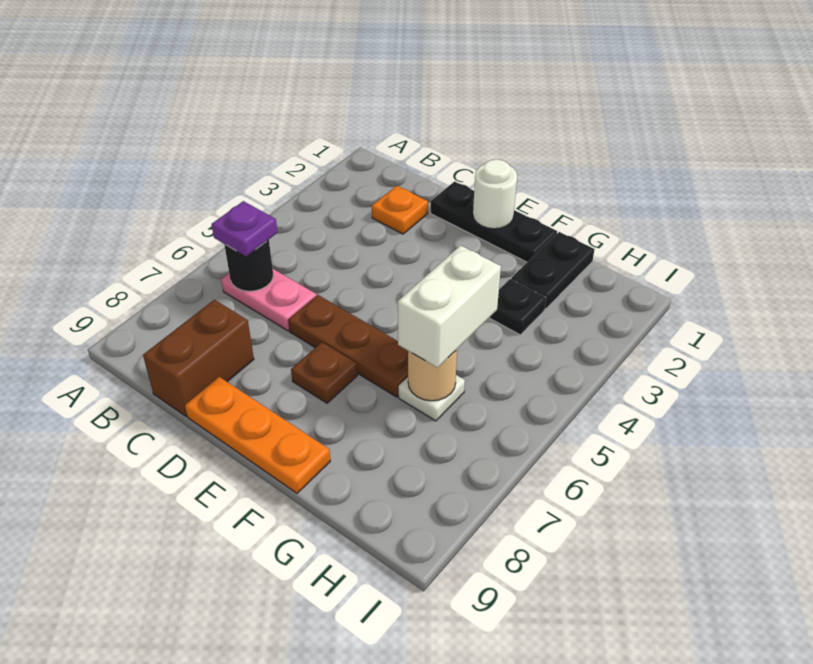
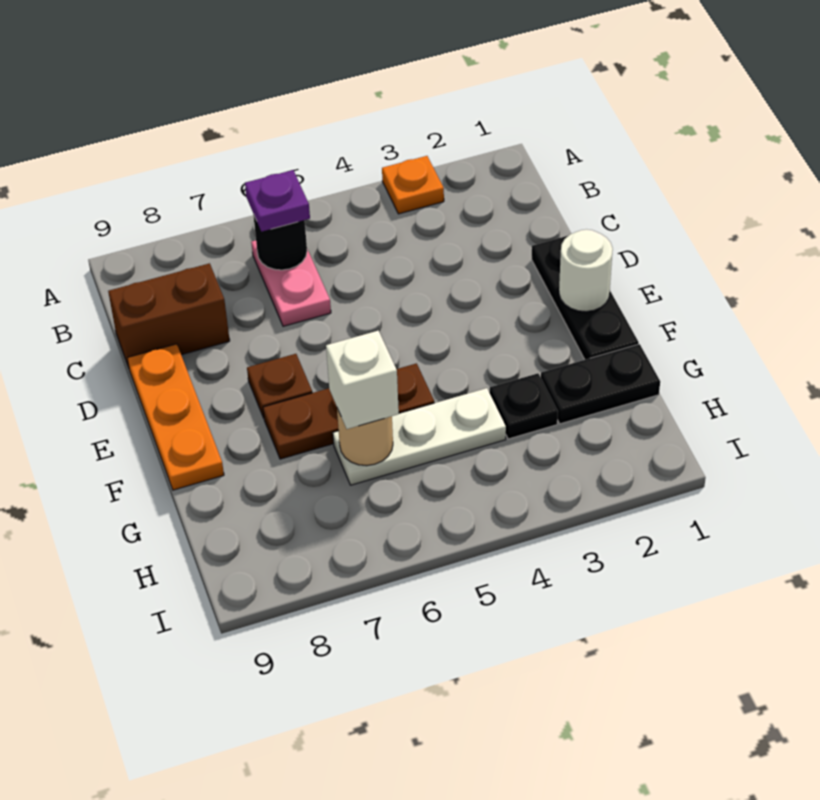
orange 1x1 plate [372,186,428,234] -> orange 1x1 plate moved to [382,156,444,214]
brown 1x3 plate [288,295,408,397] -> brown 1x3 plate turned to [263,363,434,459]
white 1x2 brick [398,245,501,368] -> white 1x1 brick [326,331,399,429]
white 1x1 plate [399,375,465,421] -> white 1x3 plate [333,388,506,485]

